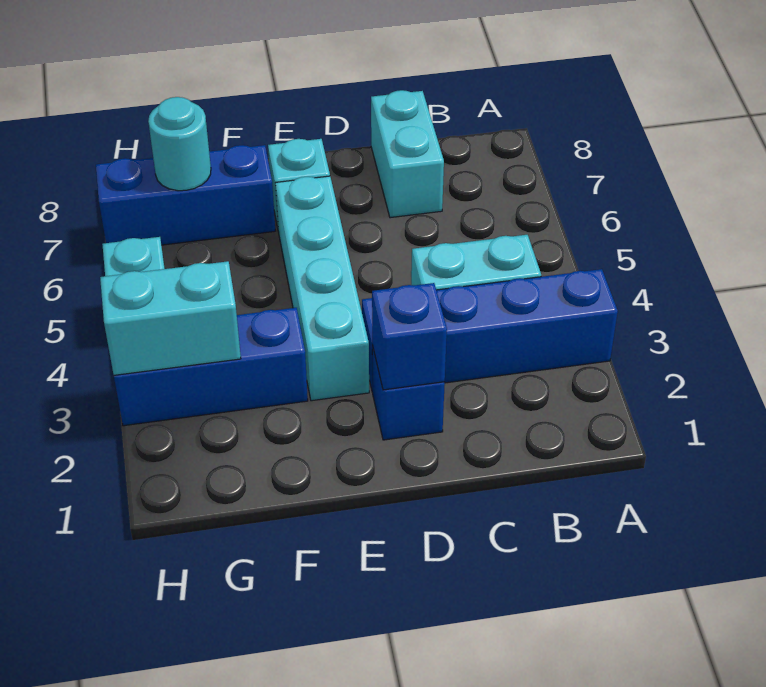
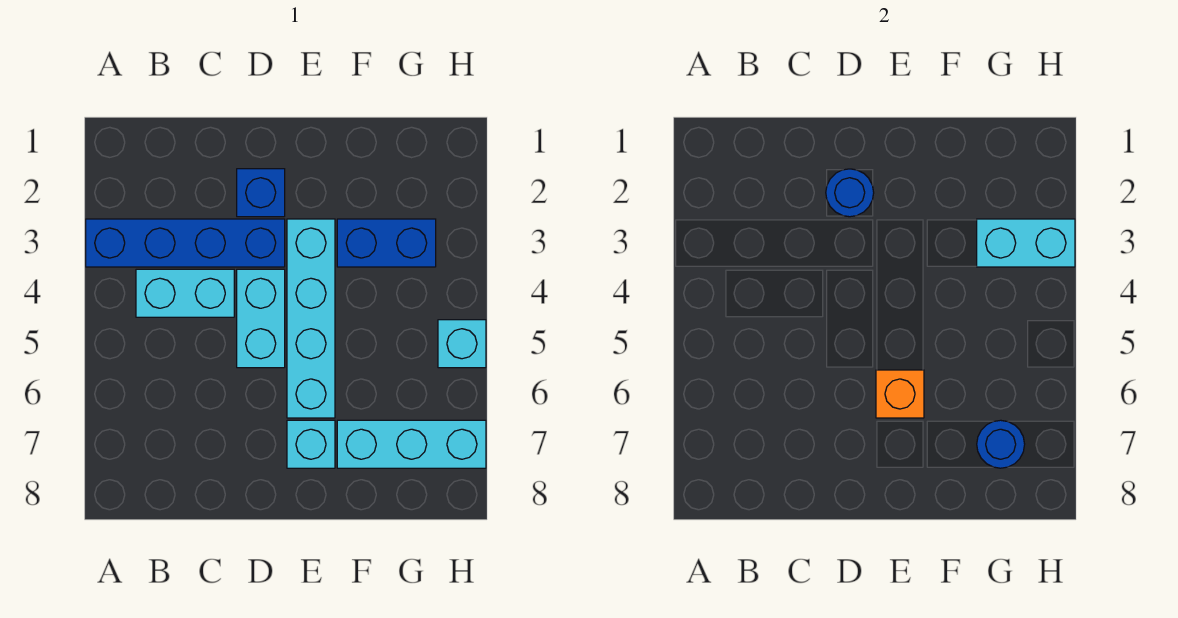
cyan 1x2 brick [371,90,444,218] -> cyan 1x2 brick moved to [237,269,285,368]
blue 1x1 brick [372,283,447,390] -> blue 1x1 round brick [826,169,874,217]
none -> orange 1x1 brick [876,370,924,418]
blue 1x3 brick [114,308,308,426] -> blue 1x2 brick [337,219,436,267]
blue 1x3 brick [96,145,275,245] -> cyan 1x3 brick [337,420,486,468]
cyan 1x1 round brick [148,97,211,191] -> blue 1x1 round brick [977,420,1025,468]

